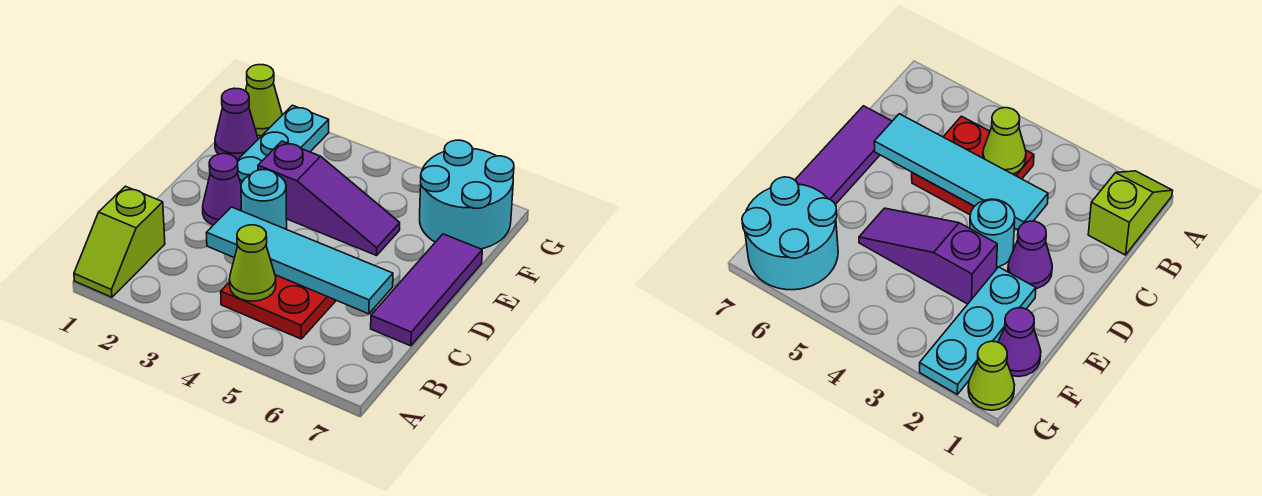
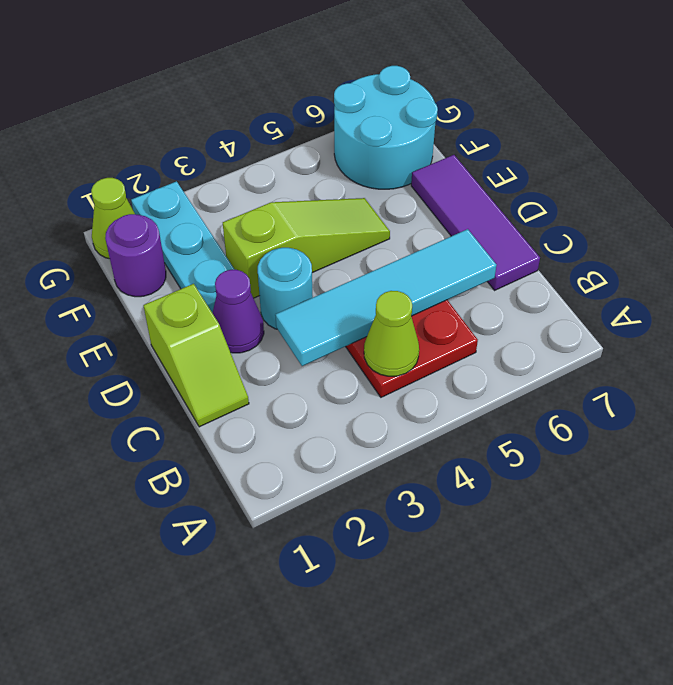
lime 1x2 slope [74,186,165,297] -> lime 1x2 slope moved to [143,284,249,427]
purple 1x3 slope [258,141,400,256] -> lime 1x3 slope [223,198,390,298]
purple 1x1 cone [215,88,258,160] -> purple 1x1 round brick [105,214,166,297]

